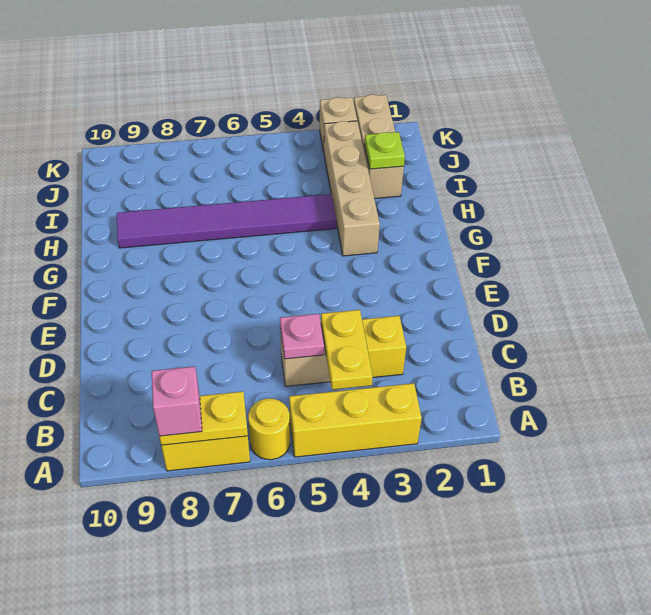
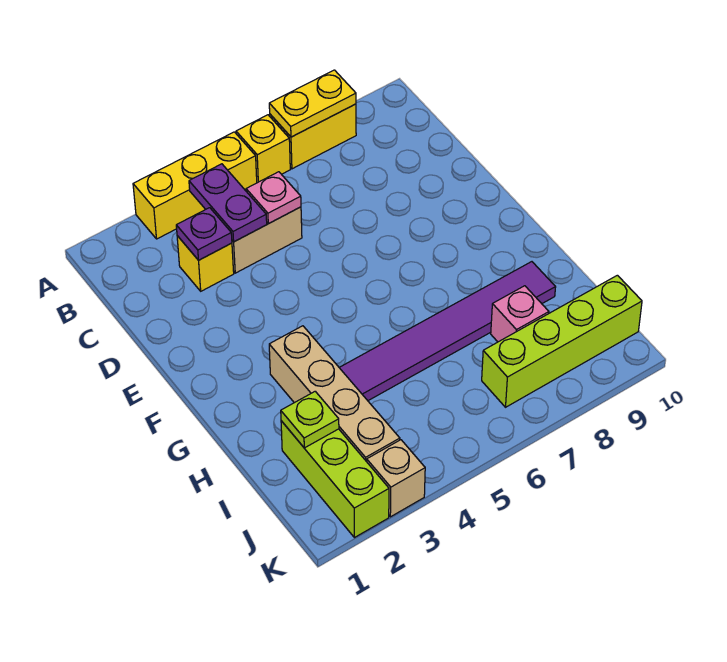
yellow 1x1 round brick [248,399,290,460] -> yellow 1x1 brick [236,115,290,183]
pink 1x1 brick [152,366,202,436] -> pink 1x1 brick moved to [491,286,549,342]
yellow 1x2 plate [321,310,373,390] -> purple 1x2 plate [189,164,267,242]
none -> purple 1x1 plate [176,208,232,260]
tan 1x3 brick [354,94,404,199] -> lime 1x3 brick [281,421,389,538]
none -> lime 1x4 brick [482,275,642,407]

